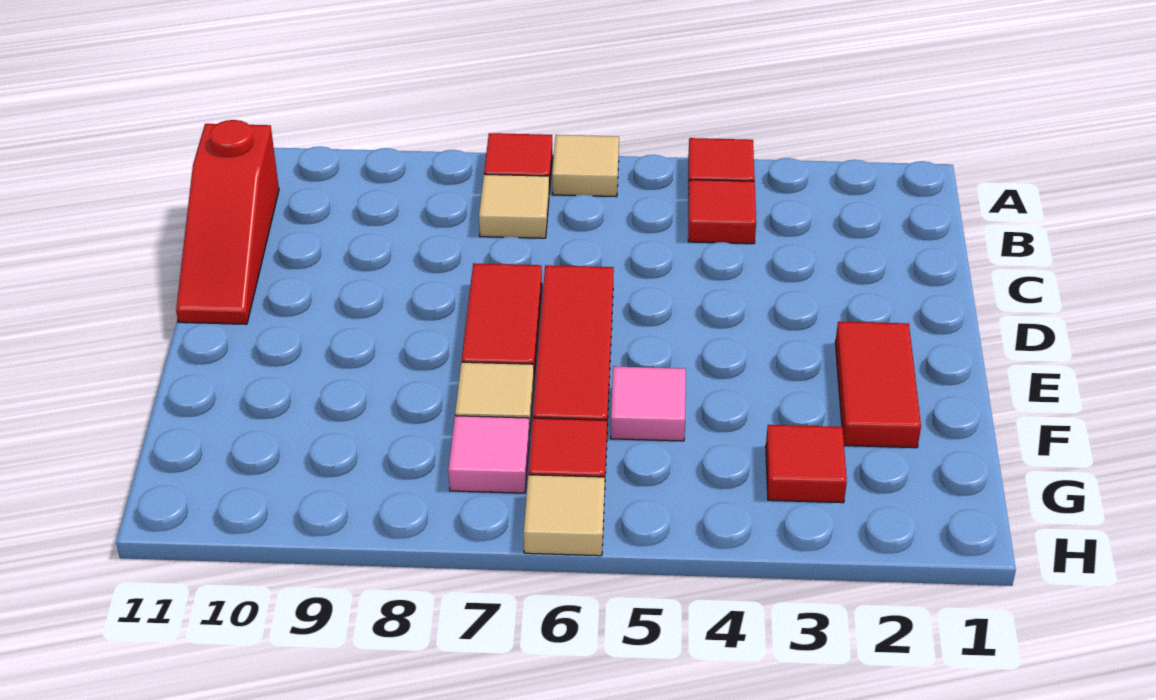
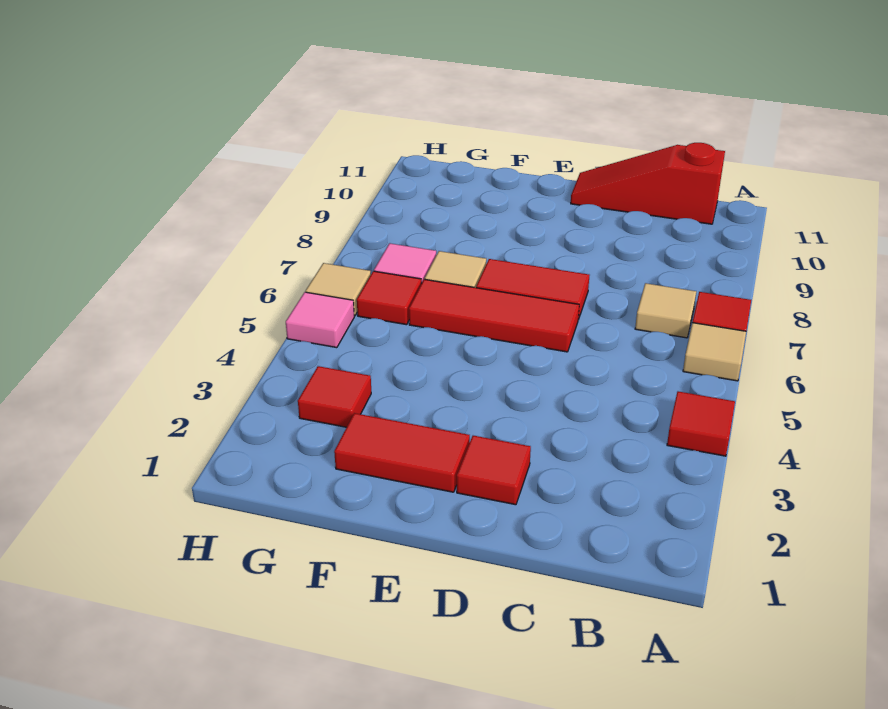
red 1x1 tile [688,180,756,244] -> red 1x1 tile moved to [457,436,531,505]
pink 1x1 tile [611,366,686,441] -> pink 1x1 tile moved to [286,292,354,348]

